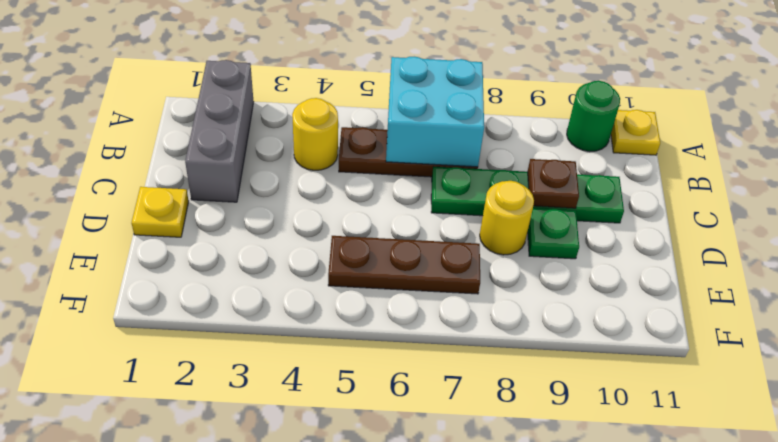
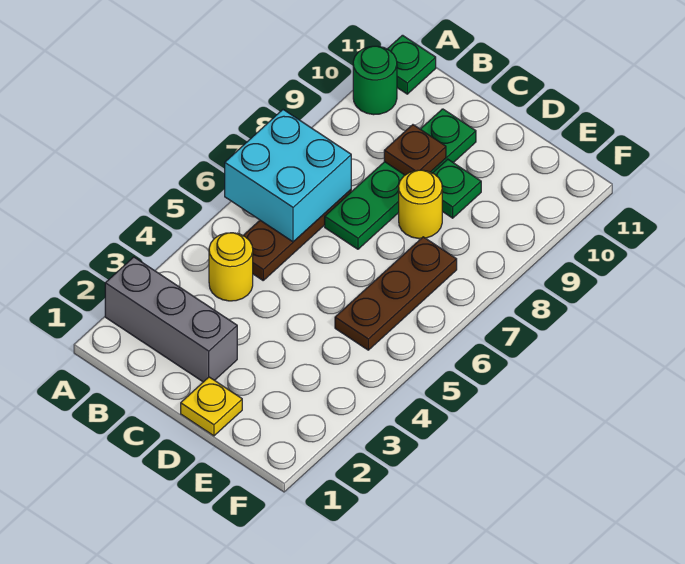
yellow 1x1 plate [611,110,660,155] -> green 1x1 plate [388,35,436,94]

